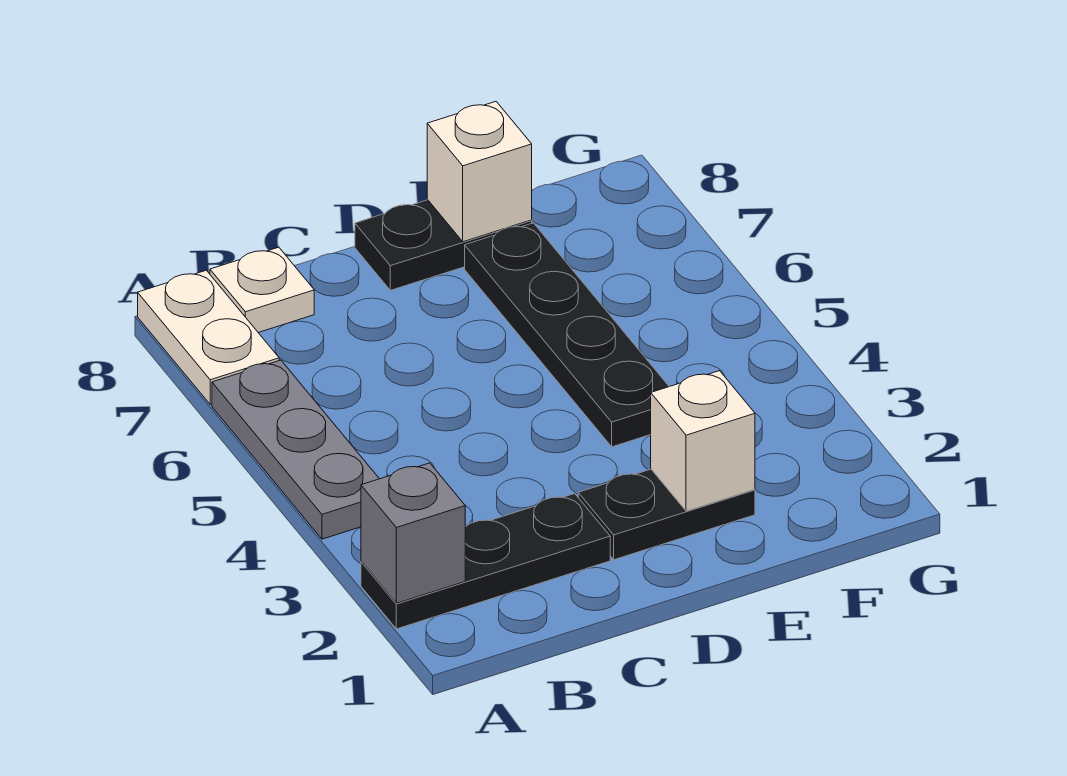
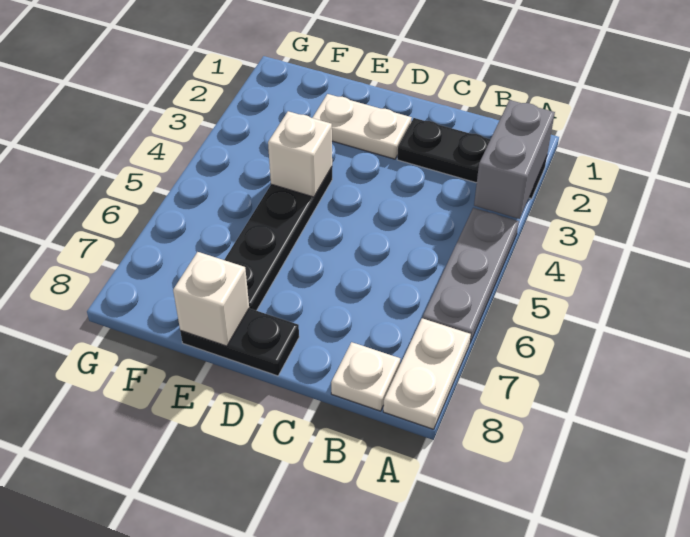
grey 1x1 brick [361,463,466,603] -> grey 1x2 brick [474,100,555,219]
black 1x2 plate [578,469,755,560] -> white 1x2 plate [313,94,412,159]
white 1x1 brick [651,371,755,511] -> white 1x1 brick moved to [268,111,332,197]

